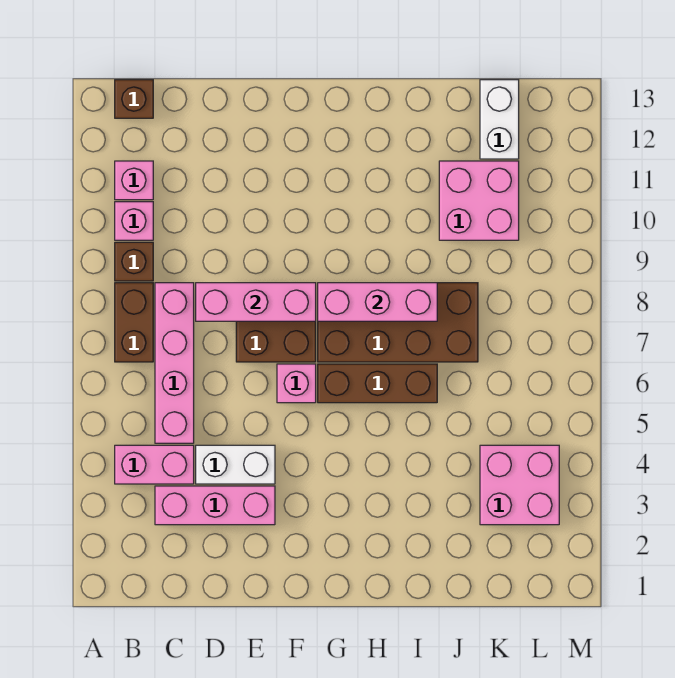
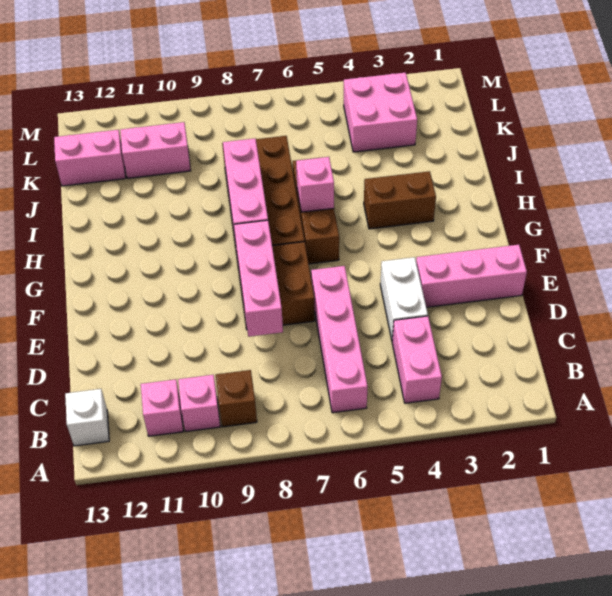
brown 1x2 brick [115,283,153,362] -> brown 1x2 brick moved to [364,171,436,229]
brown 1x1 brick [115,80,153,118] -> white 1x1 brick [65,389,109,446]
pink 1x3 brick [155,486,275,525] -> pink 1x3 brick turned to [416,245,527,307]
pink 1x4 brick [155,283,194,443] -> pink 1x4 brick turned to [311,266,368,413]
pink 1x1 brick [277,364,316,403] -> pink 1x1 brick moved to [296,157,334,212]
pink 2x2 brick [439,161,519,240] -> pink 1x2 brick [120,122,191,178]
white 1x2 brick [480,80,519,159] -> pink 1x2 brick [54,130,126,186]

